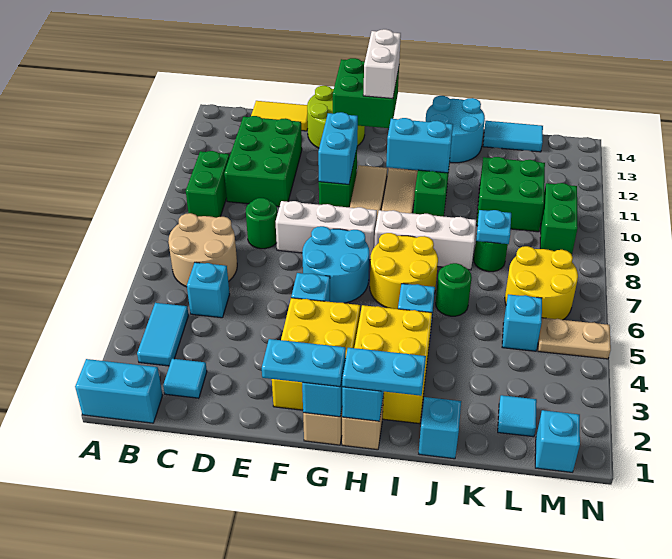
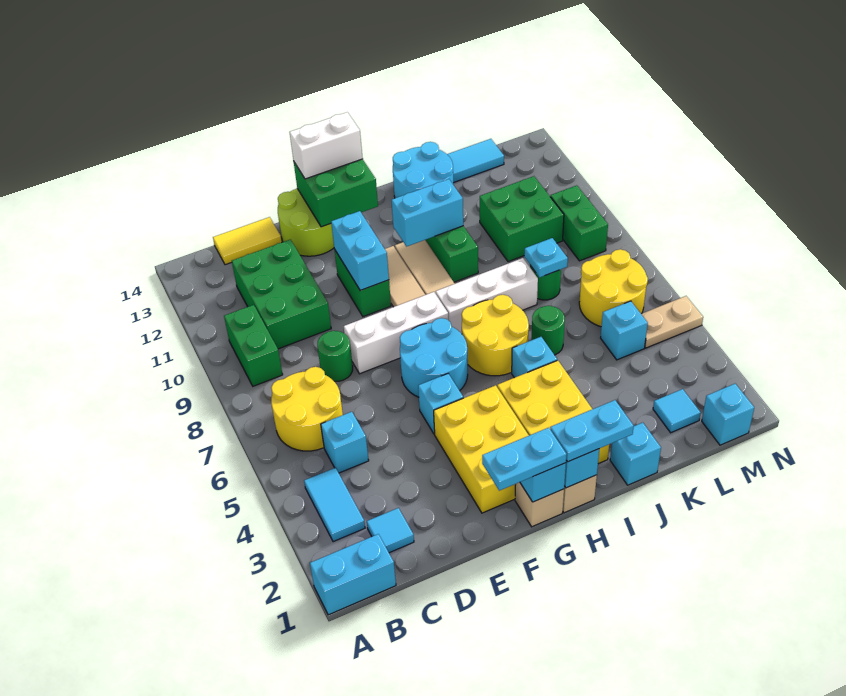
tan 2x2 round brick [168,213,237,287] -> yellow 2x2 round brick [271,367,343,451]
white 1x2 brick [363,29,401,99] -> white 1x2 brick turned to [289,112,363,179]

